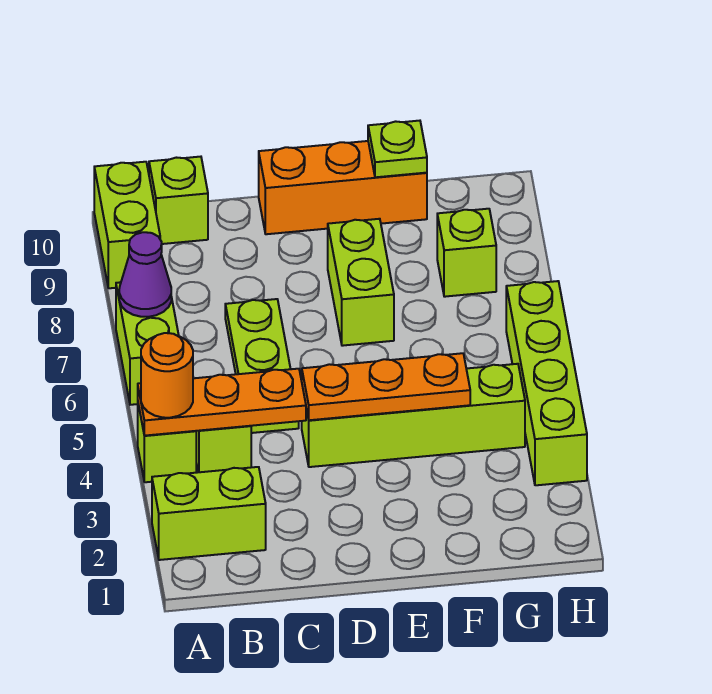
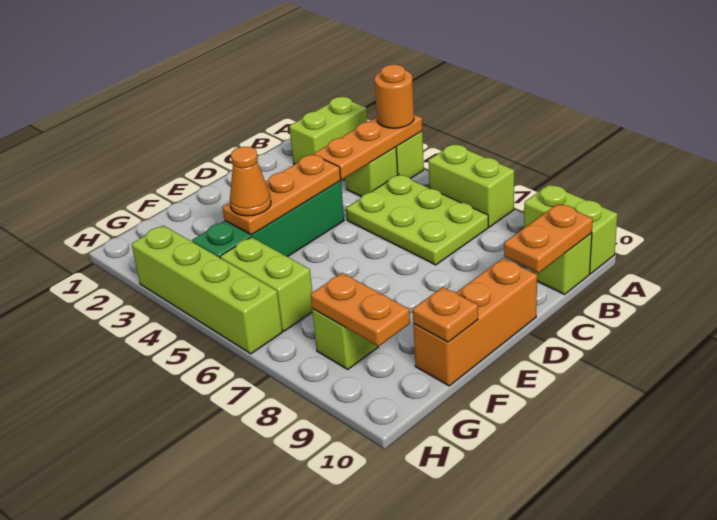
purple 1x1 cone [119,232,171,317] -> none
none -> orange 1x2 plate [504,204,593,273]
lime 1x3 plate [225,299,299,433] -> lime 2x3 plate [346,175,488,265]
lime 1x4 brick [302,364,525,467] -> green 1x4 brick [192,181,344,258]
lime 1x2 brick [328,219,394,346] -> lime 1x2 brick moved to [220,237,312,331]
none -> orange 1x1 cone [230,147,271,216]
lime 1x1 plate [368,121,427,177] -> orange 1x1 plate [413,287,478,342]
none -> orange 1x2 plate [311,273,410,346]

